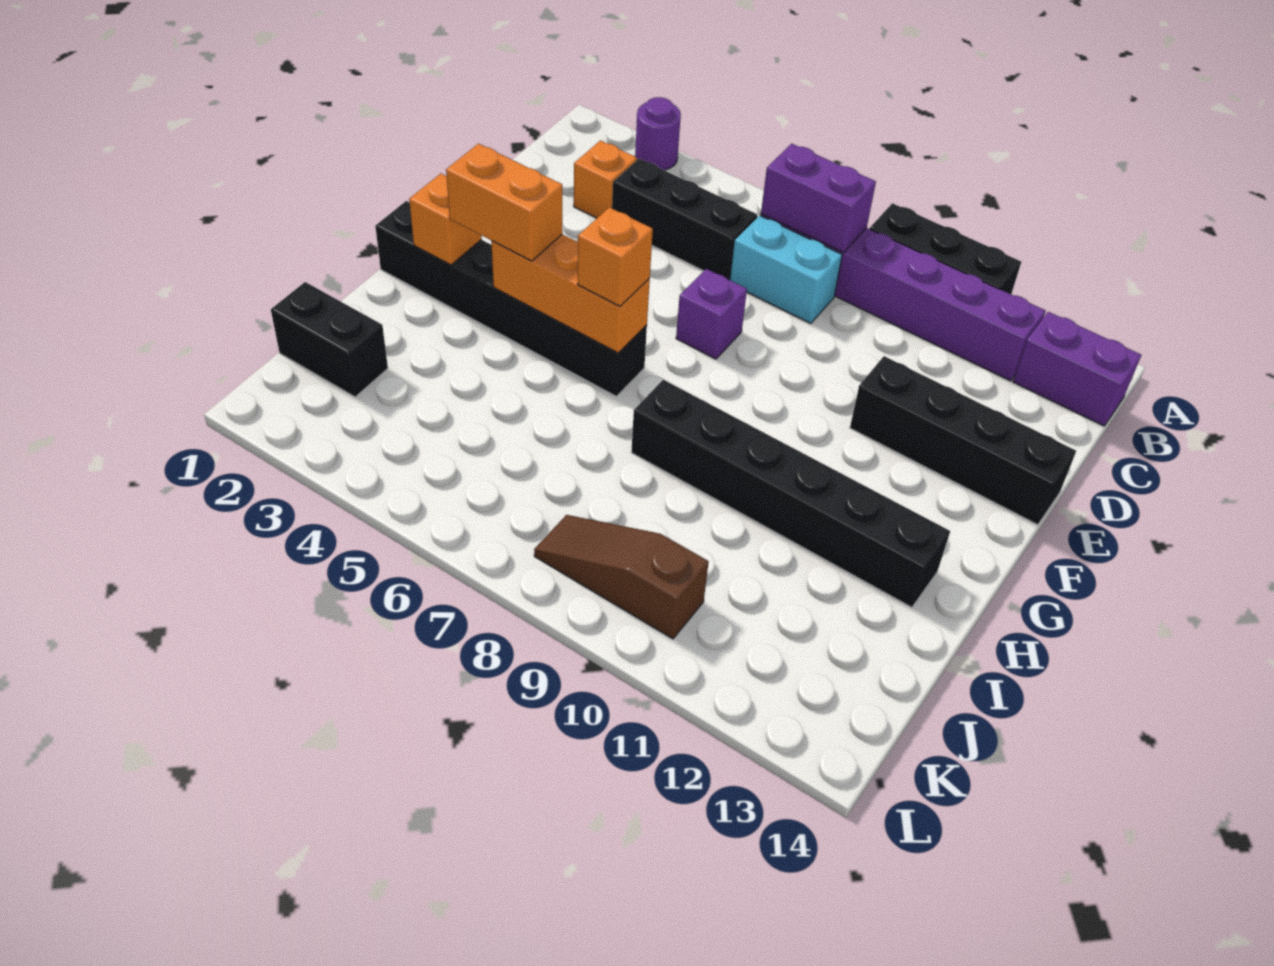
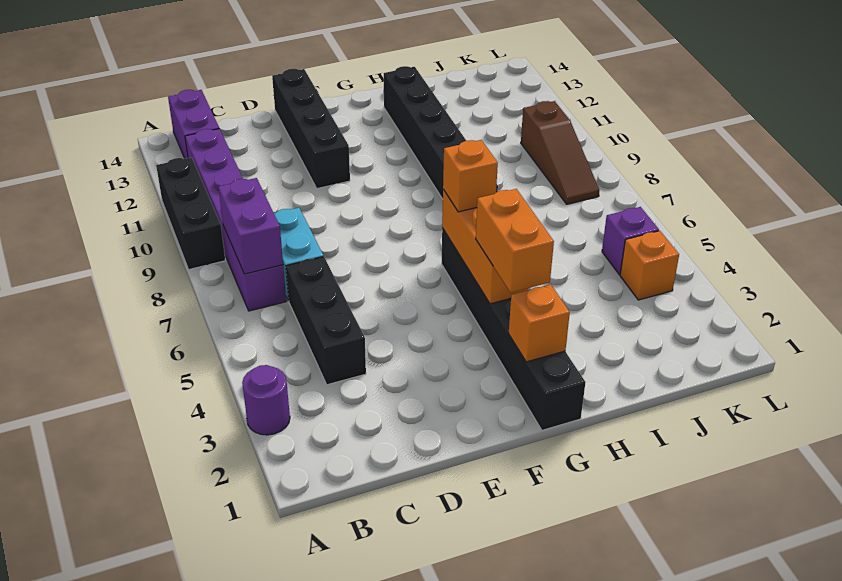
orange 1x1 brick [574,141,637,218] -> orange 1x1 brick moved to [620,231,679,300]
purple 1x1 brick [676,269,747,359] -> purple 1x1 brick moved to [602,207,659,275]
black 1x2 brick [271,282,388,397] -> none

